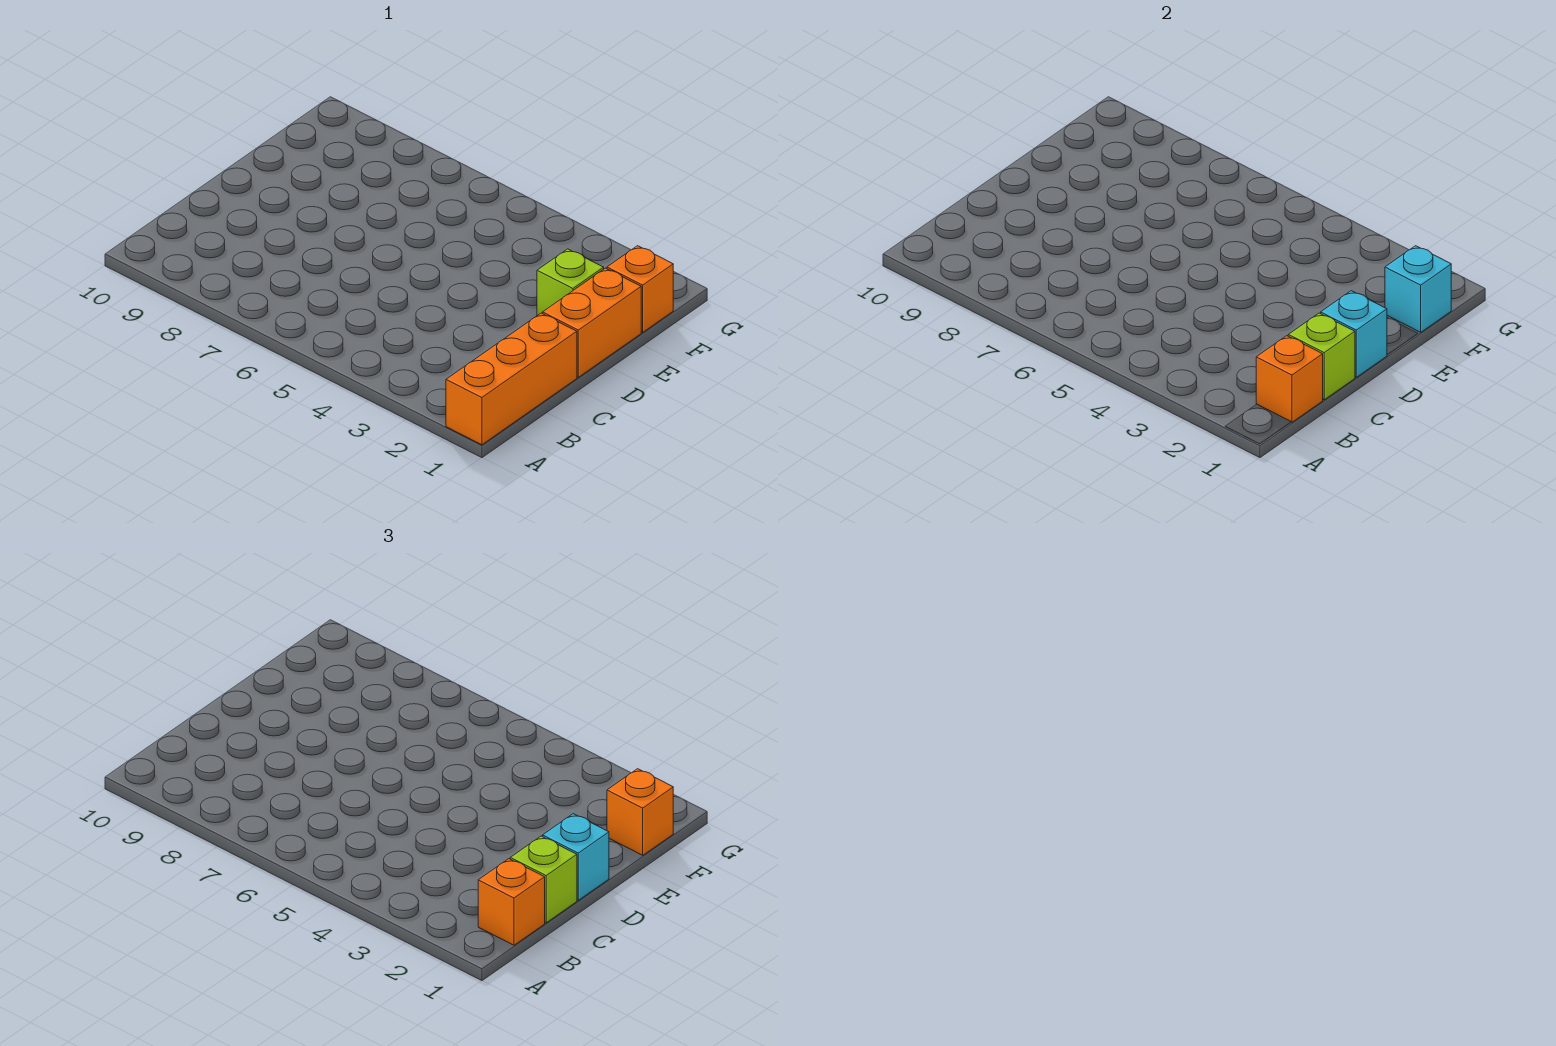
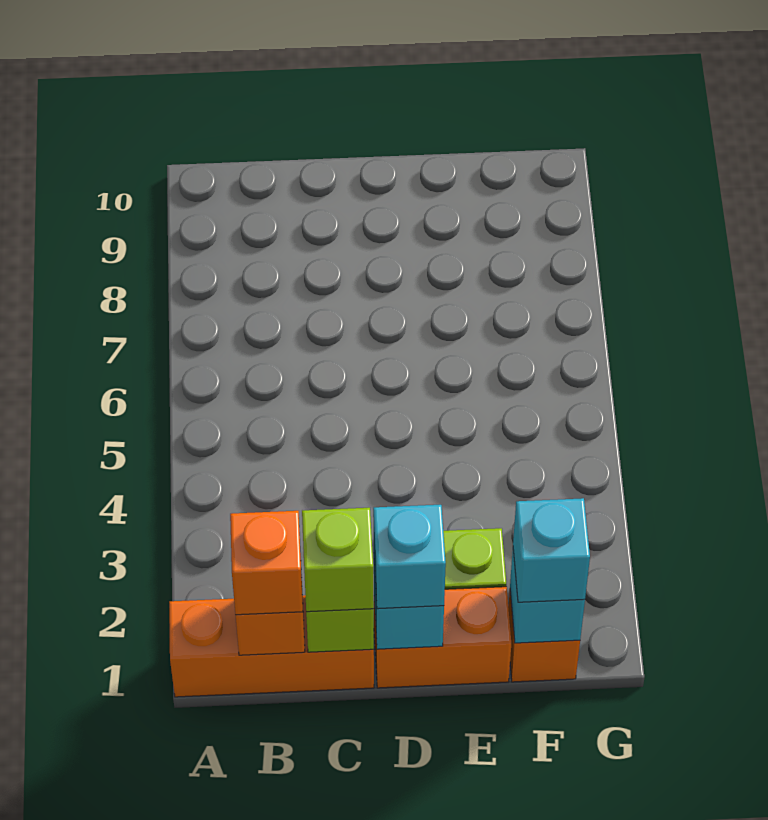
orange 1x1 brick [607,769,673,855] -> cyan 1x1 brick [513,498,590,602]

